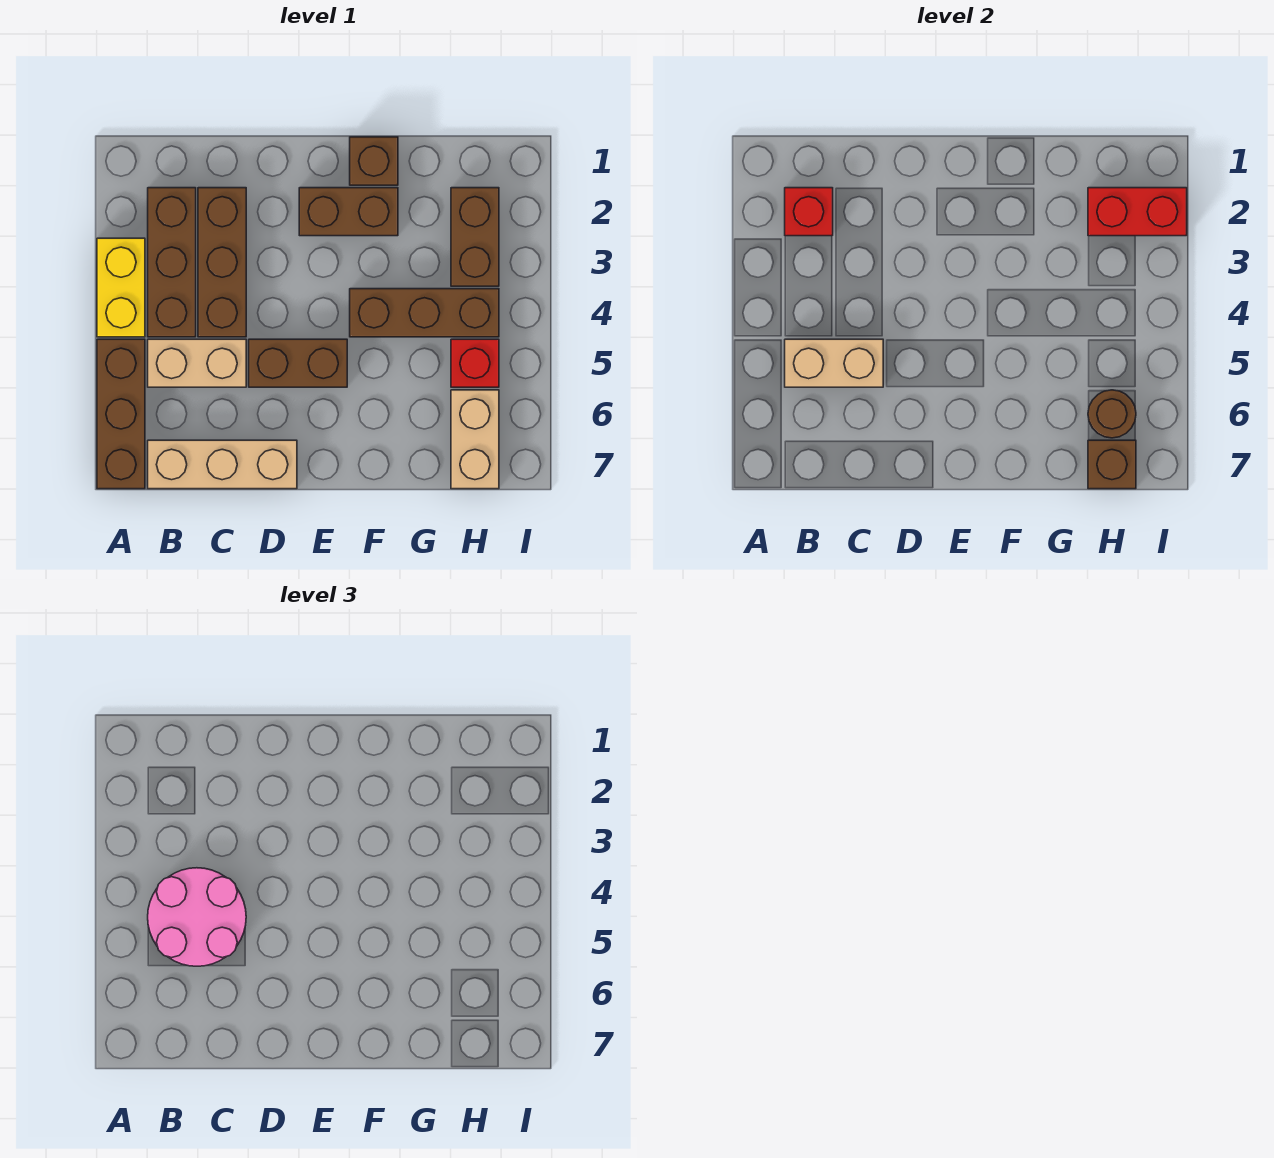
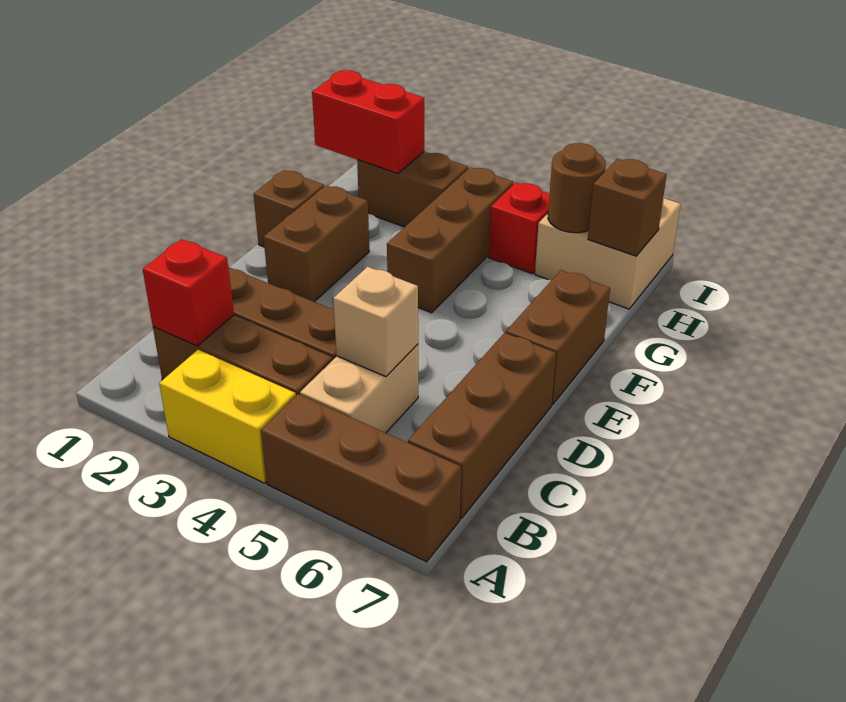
pink 2x2 round brick [148,868,246,966] -> none
tan 1x2 brick [785,339,883,387] -> tan 1x1 brick [333,267,418,377]
tan 1x3 brick [148,440,297,489] -> brown 1x3 brick [408,333,556,518]
brown 1x2 brick [249,339,347,387] -> brown 1x2 brick moved to [506,270,610,404]
red 1x2 brick [1088,188,1187,236] -> red 1x2 brick turned to [312,70,424,173]
tan 1x2 brick [451,390,499,489] -> tan 2x2 brick [535,198,681,309]

